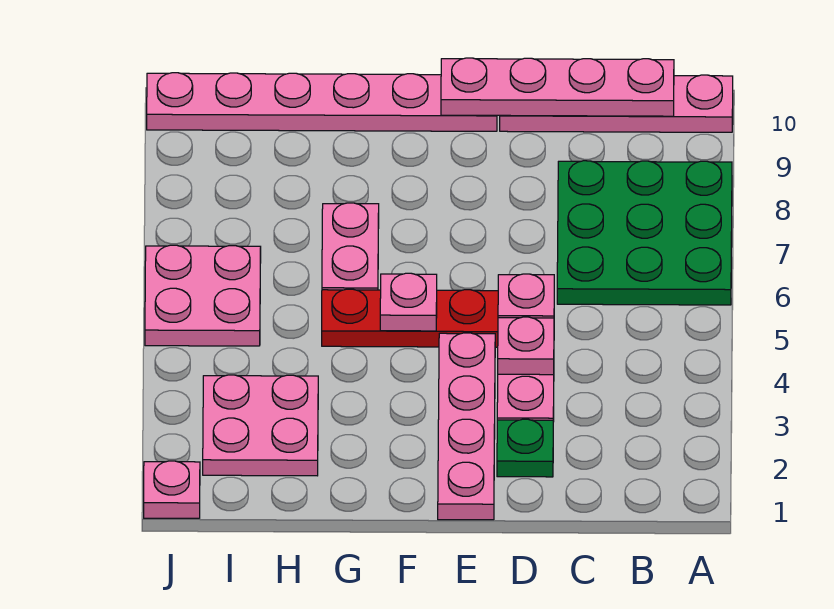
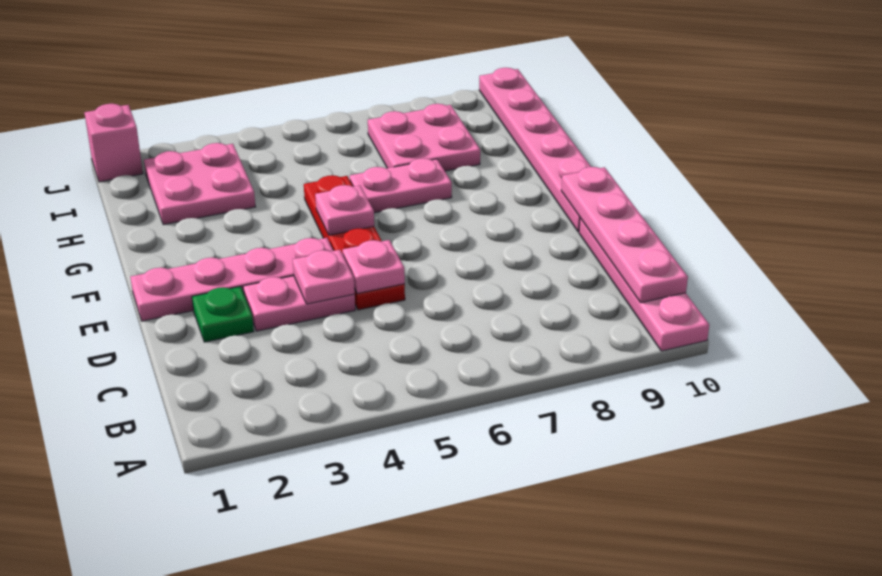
green 3x3 plate [557,161,732,305] -> none
pink 2x2 plate [145,245,261,346] -> pink 2x2 plate moved to [368,104,480,171]
pink 1x1 plate [144,461,200,518] -> pink 1x1 brick [84,104,143,182]

